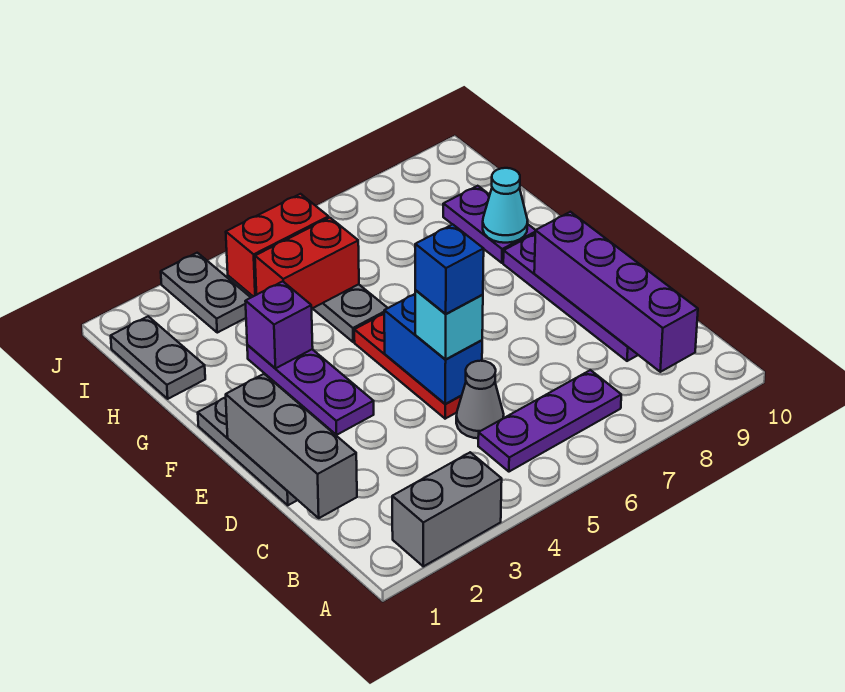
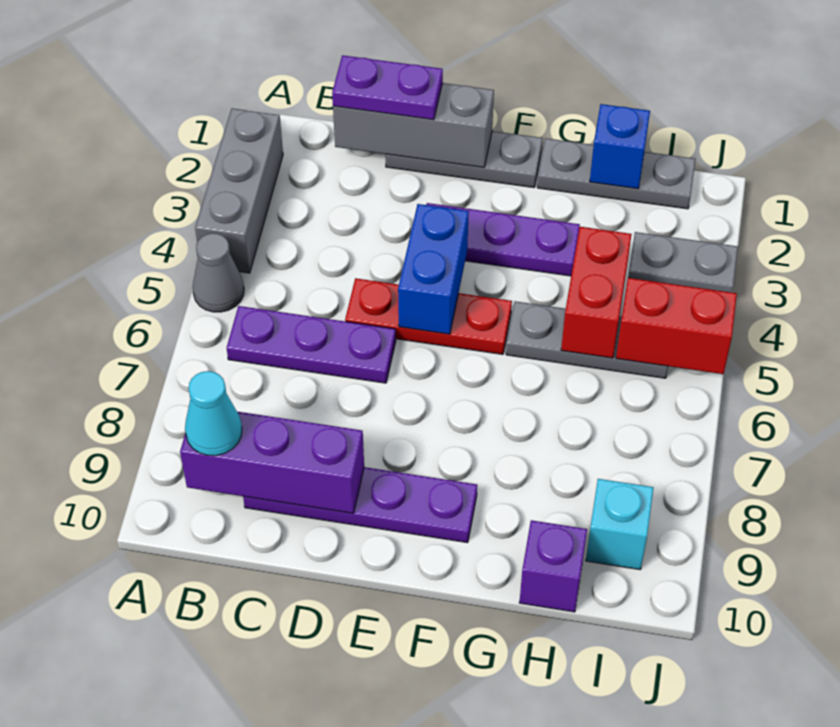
grey 1x2 brick [392,452,502,566] -> grey 1x3 brick [195,108,283,273]
purple 1x3 plate [478,370,621,472] -> purple 1x3 plate turned to [227,306,396,383]
purple 1x4 brick [534,212,698,372] -> purple 1x3 brick [180,412,364,513]
grey 1x1 cone [456,361,504,438] -> grey 1x1 cone moved to [193,233,244,312]
blue 1x2 brick [384,294,482,404] -> blue 1x2 brick turned to [398,204,469,334]
cyan 1x1 brick [415,290,483,359] -> cyan 1x1 brick moved to [586,479,654,570]
blue 1x1 brick [415,224,484,314] -> blue 1x1 brick moved to [590,104,650,189]
purple 1x1 brick [245,281,313,368] -> purple 1x1 brick moved to [519,520,587,612]
purple 1x2 plate [443,186,535,263] -> purple 1x2 plate moved to [332,55,443,120]
cyan 1x1 cone [483,168,528,243] -> cyan 1x1 cone moved to [185,371,242,456]
grey 1x2 plate [111,316,205,399] -> grey 1x3 plate [537,138,695,209]
red 1x2 brick [226,194,329,296] -> red 1x2 brick turned to [616,278,737,374]

